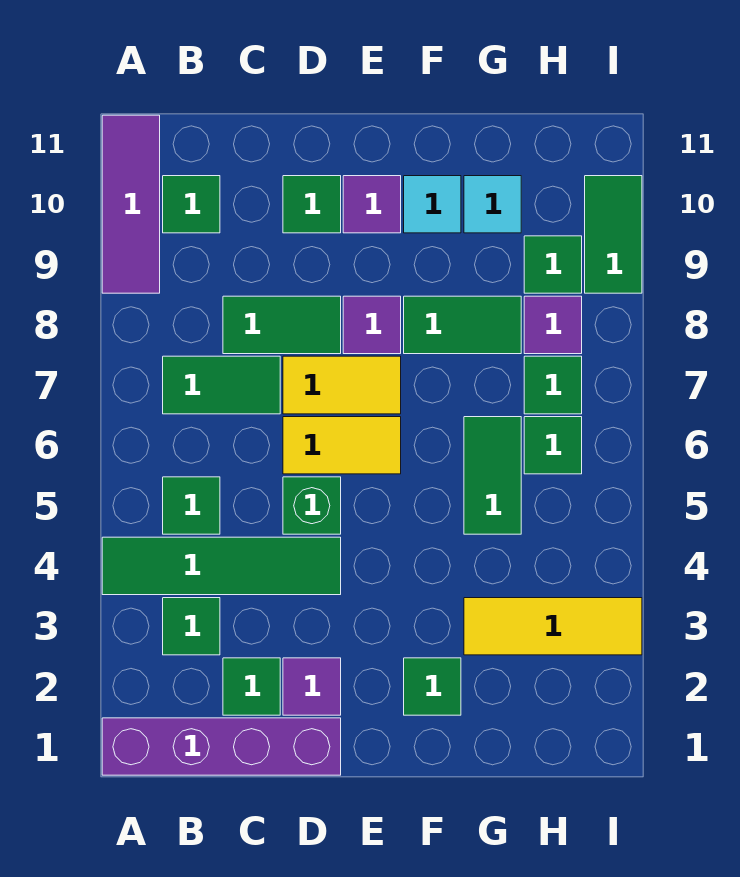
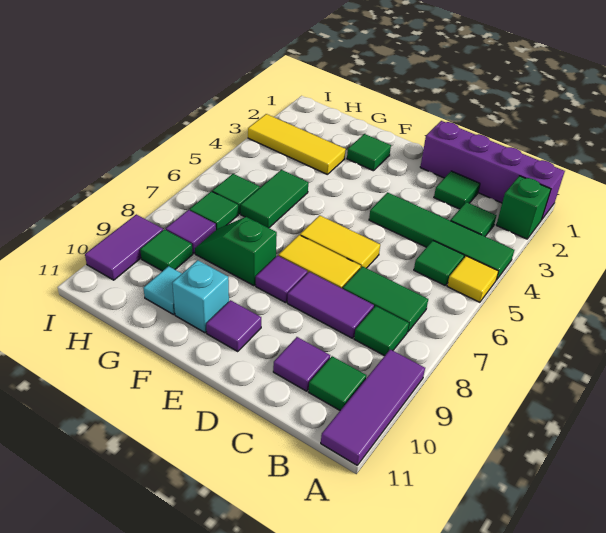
none -> yellow 1x1 tile [447,256,498,302]
green 1x2 tile [223,296,341,354] -> purple 1x2 tile [287,272,374,338]
purple 1x1 tile [283,658,341,715] -> purple 1x1 tile moved to [273,337,330,391]
green 1x1 brick [283,477,341,534] -> green 1x1 brick moved to [496,176,551,239]
green 1x1 tile [283,176,341,233] -> green 1x1 tile moved to [354,306,409,356]
green 1x2 tile [404,296,521,354] -> green 1x2 slope [195,217,277,286]
cyan 1x1 tile [404,176,461,233] -> cyan 1x1 brick [172,260,229,333]
green 1x2 tile [585,176,642,293] -> purple 1x2 tile [85,214,163,280]

